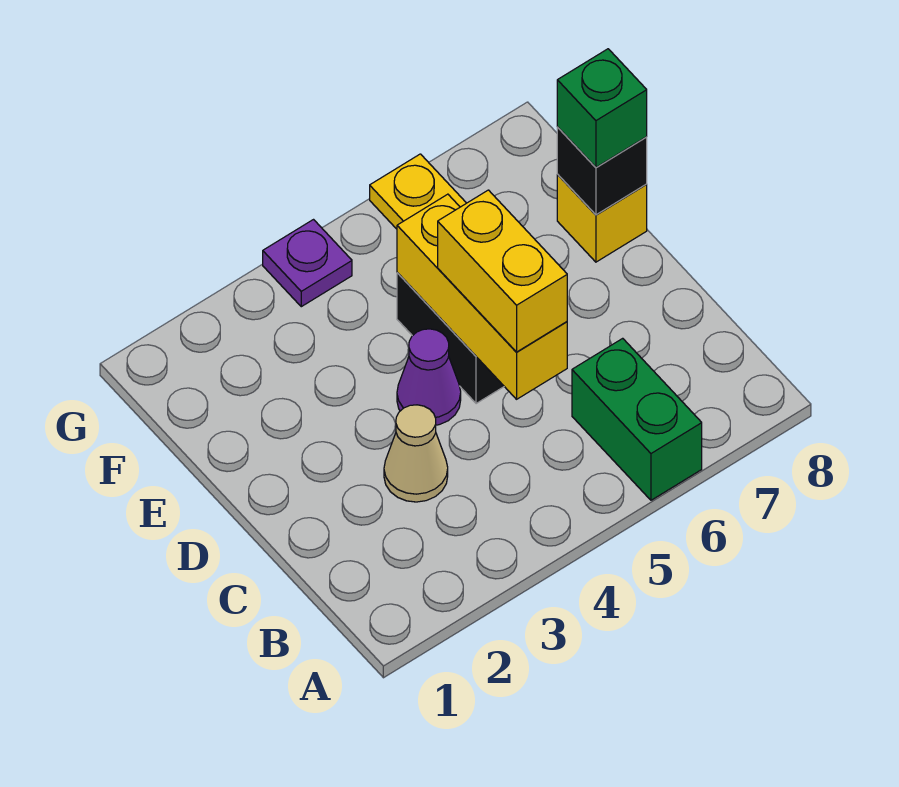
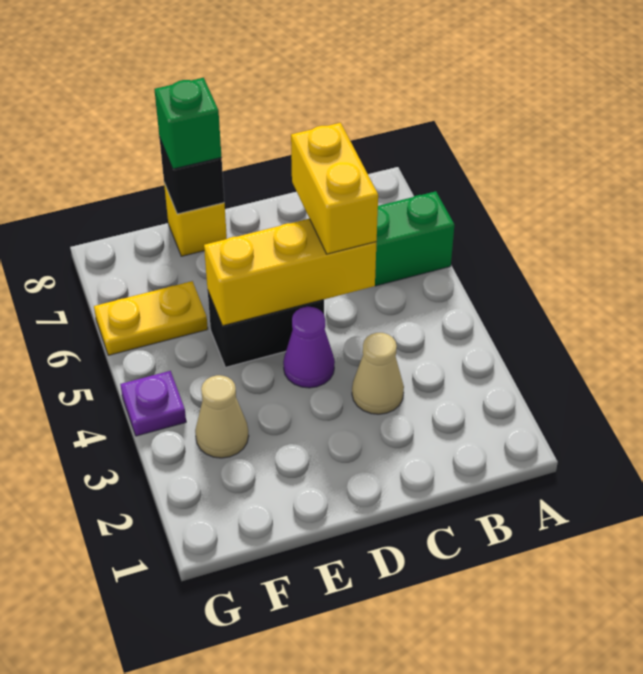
yellow 1x2 brick [438,190,567,352] -> yellow 1x2 brick turned to [291,123,378,254]
none -> tan 1x1 cone [195,375,249,458]

